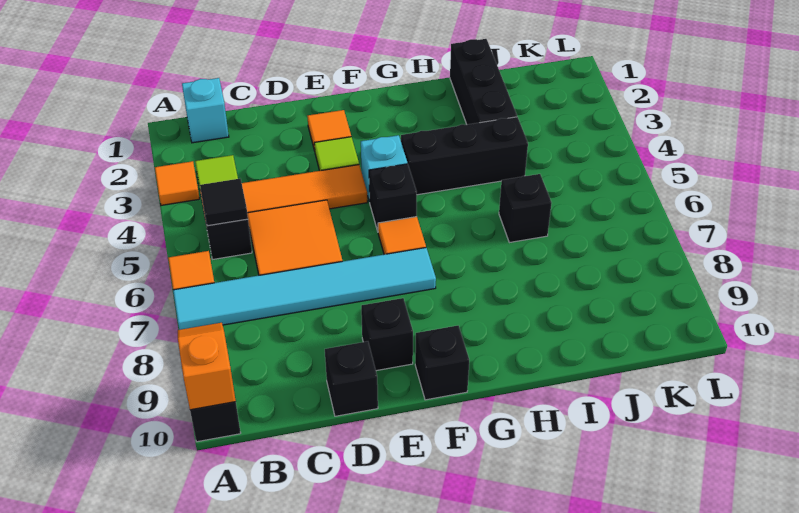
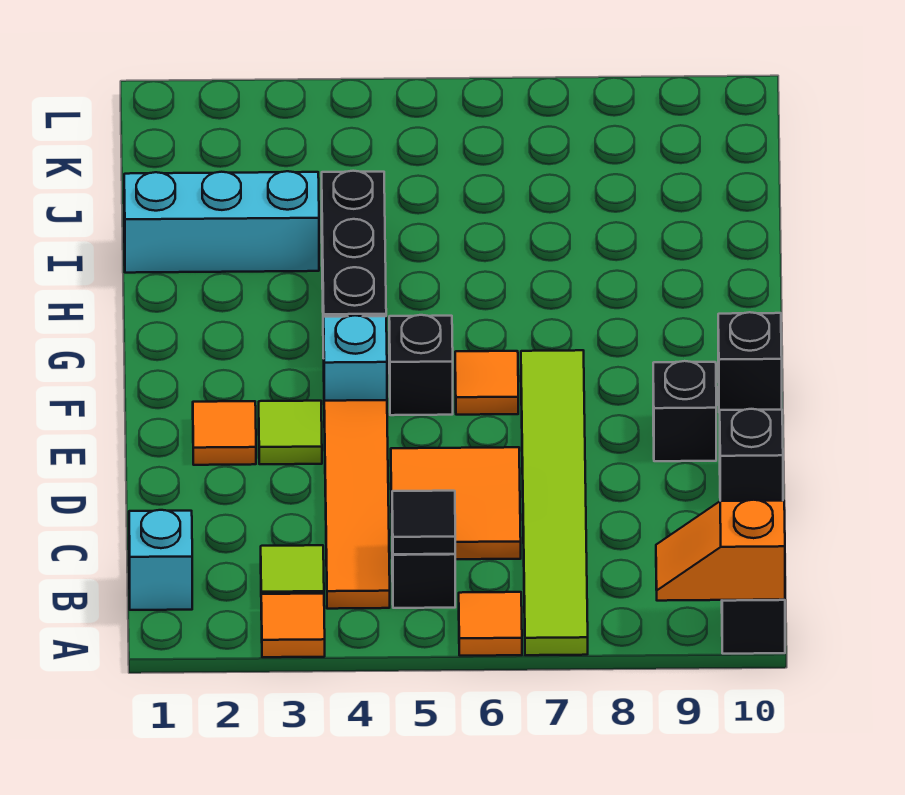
cyan 1x6 tile [173,248,436,330] -> lime 1x6 tile [521,350,588,655]
black 1x3 brick [450,39,517,125] -> cyan 1x3 brick [124,171,319,273]
black 1x1 brick [499,174,552,243] -> none

